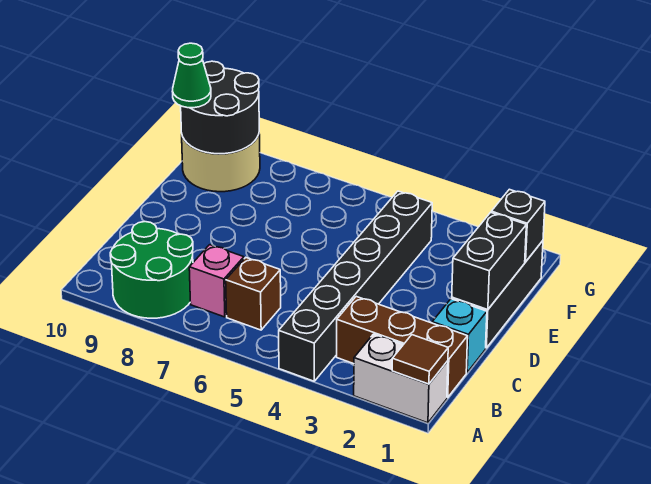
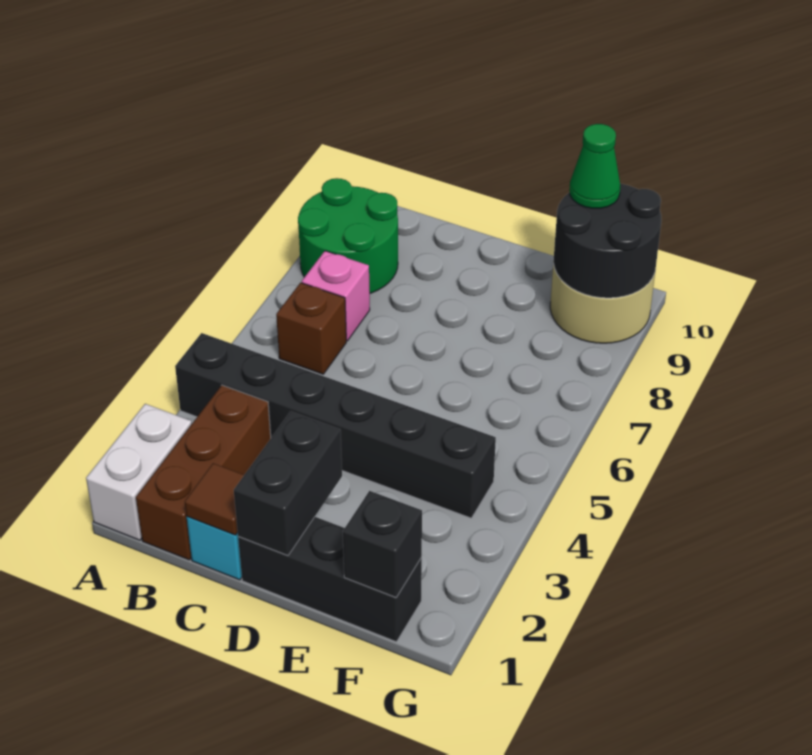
brown 1x1 tile [392,335,448,384] -> brown 1x1 tile moved to [185,463,244,535]
black 1x2 brick [452,212,526,310] -> black 1x2 brick turned to [234,411,342,555]

